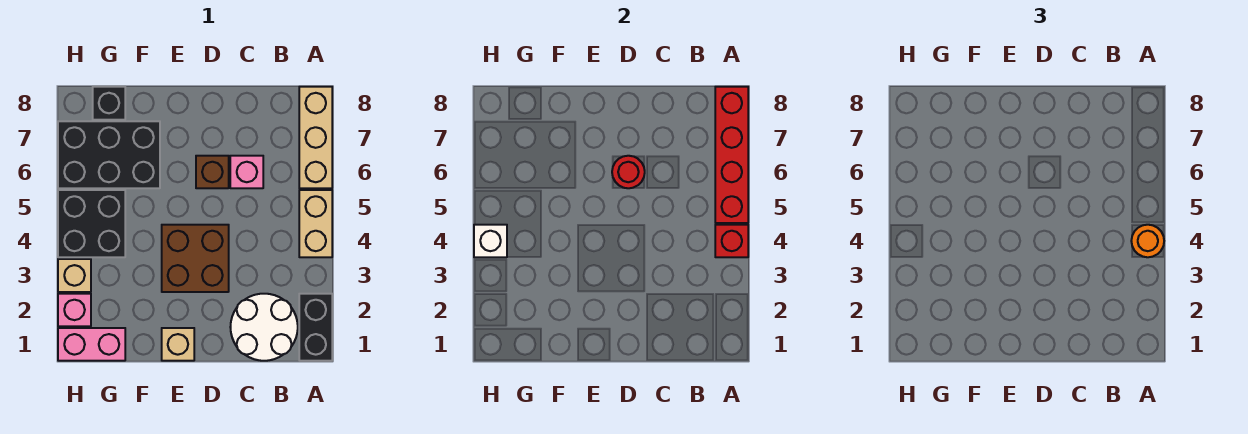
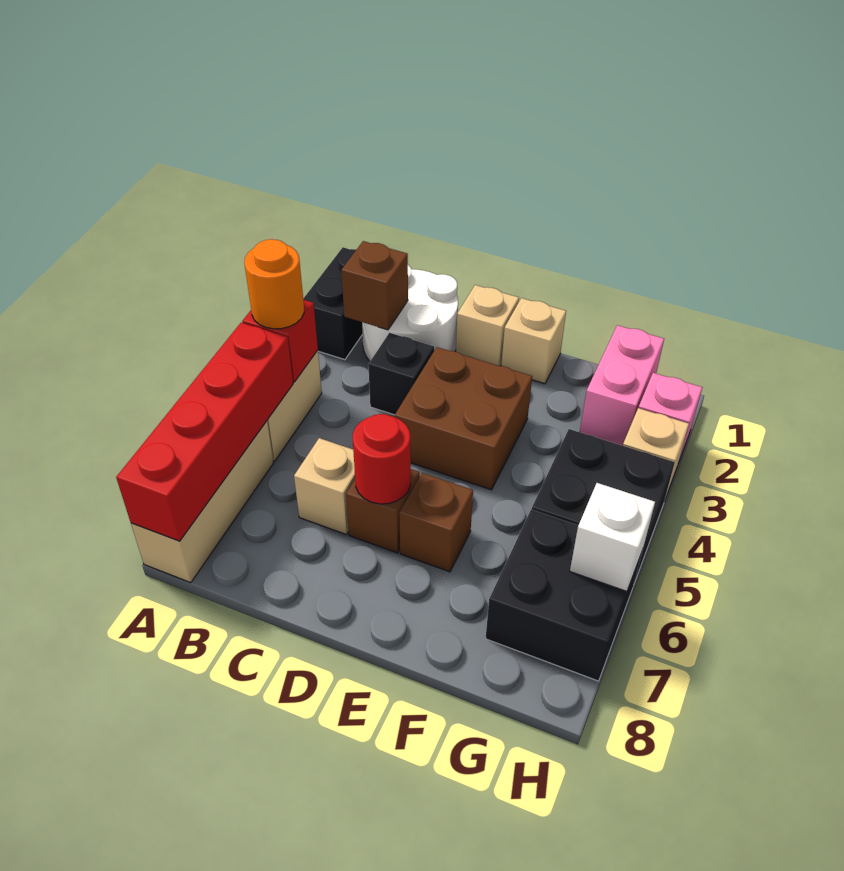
none -> brown 1x1 brick [341,241,408,330]
pink 1x1 brick [230,156,263,188] -> tan 1x1 brick [294,438,355,535]
none -> tan 1x1 brick [456,285,519,366]
none -> brown 1x1 brick [399,473,473,572]
black 2x3 brick [58,121,160,188] -> black 2x2 brick [486,509,643,681]
pink 1x2 brick [58,328,125,361] -> pink 1x2 brick turned to [580,325,664,446]
black 1x1 brick [93,87,125,120] -> black 1x1 brick moved to [368,333,434,415]
white 1x1 brick [474,225,507,257] -> white 1x1 brick moved to [570,483,655,591]

